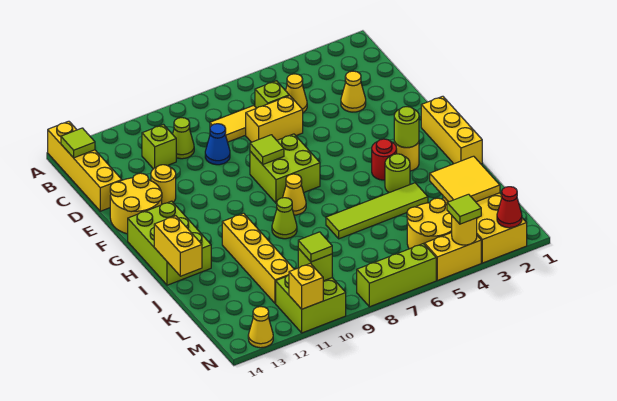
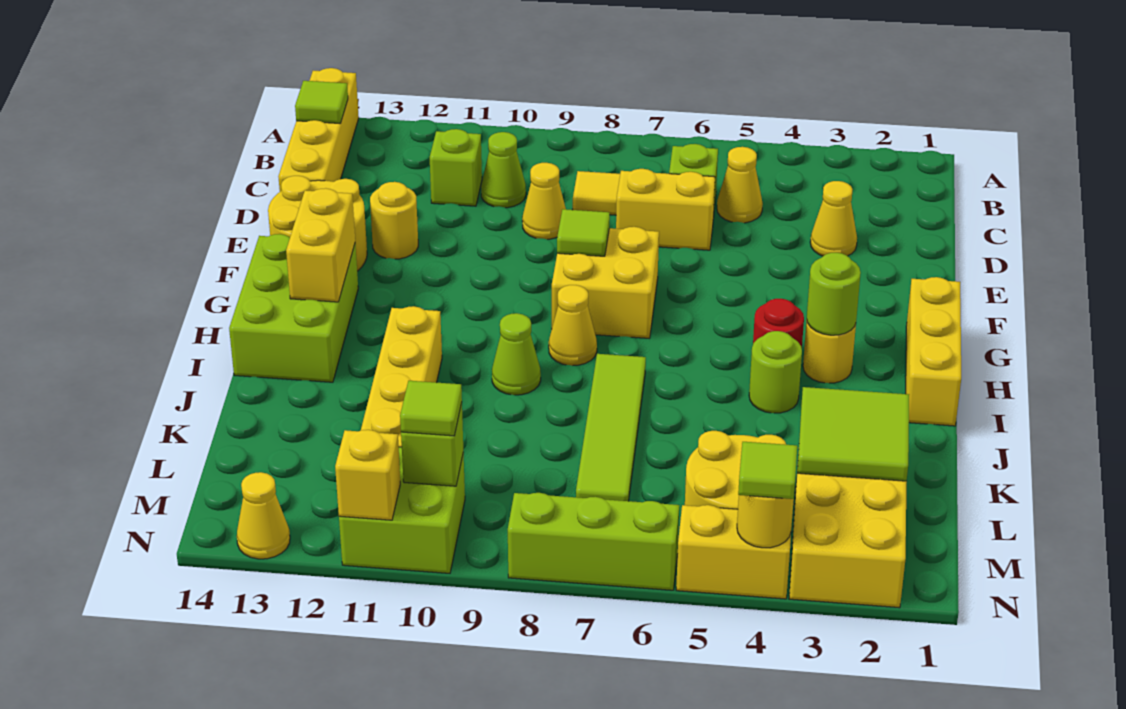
blue 1x1 cone [205,124,230,165] -> yellow 1x1 cone [522,163,566,239]
lime 2x2 brick [250,134,320,203] -> yellow 2x2 brick [552,227,659,338]
yellow 1x2 brick [154,216,202,276] -> yellow 1x2 brick moved to [286,188,355,302]
lime 1x4 tile [326,183,428,239] -> lime 1x4 tile turned to [576,354,646,501]
yellow 2x2 tile [430,156,500,202] -> lime 2x2 tile [797,387,909,481]
red 1x1 cone [497,187,522,228] -> none

